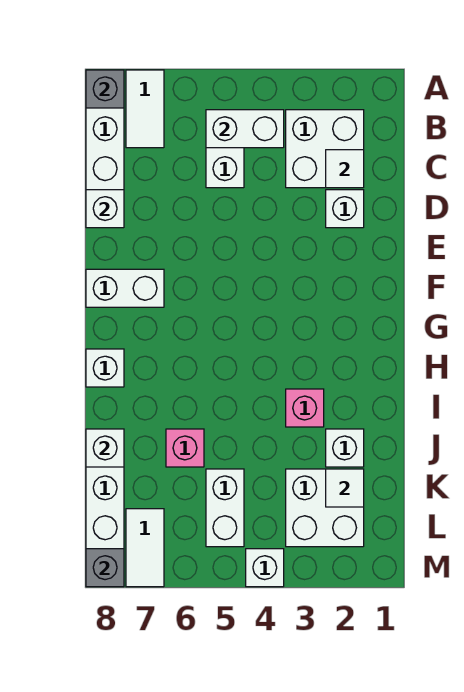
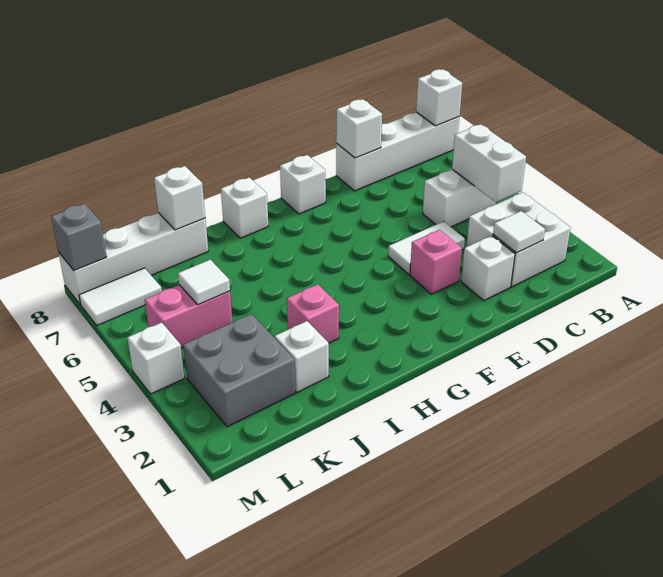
white 1x2 tile [126,70,164,148] -> white 1x2 tile moved to [388,221,465,274]
grey 1x1 brick [86,70,124,108] -> white 1x1 brick [416,69,462,126]
white 1x2 brick [86,269,164,307] -> white 1x1 brick [280,155,326,214]
pink 1x1 brick [166,429,204,467] -> pink 1x1 brick moved to [410,230,462,294]
white 2x2 brick [286,469,364,547] -> grey 2x2 brick [183,314,295,427]
white 1x1 tile [326,469,364,507] -> white 1x1 tile moved to [178,260,230,304]
white 1x2 brick [206,469,244,547] -> pink 1x2 brick [145,285,232,348]

